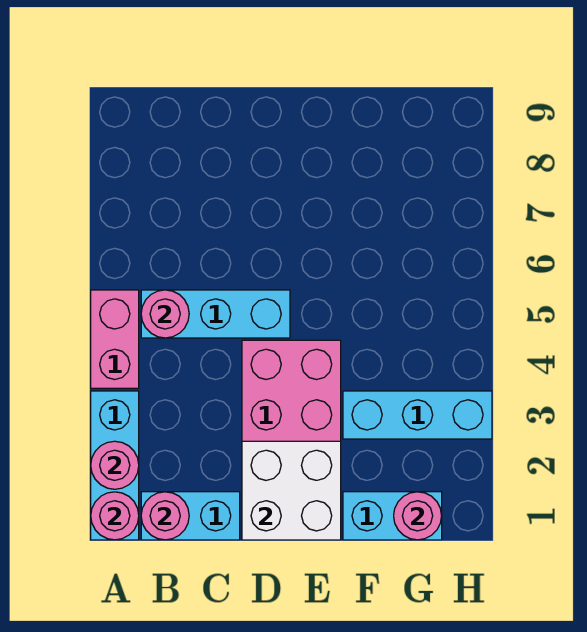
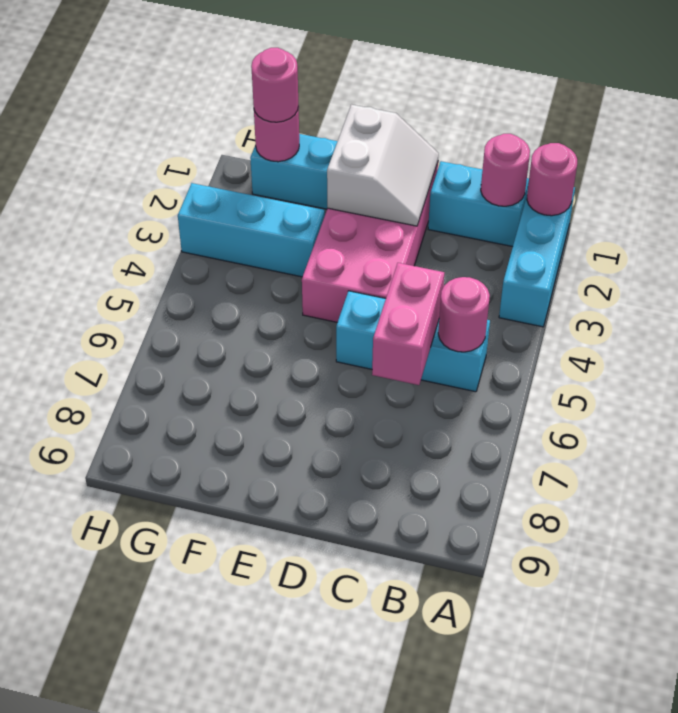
pink 1x1 round brick [91,441,139,489] -> pink 1x1 round brick moved to [251,48,298,122]
pink 1x2 brick [91,290,139,388] -> pink 1x2 brick moved to [372,263,444,385]
white 2x2 brick [242,441,341,540] -> white 2x2 slope [327,104,439,226]

